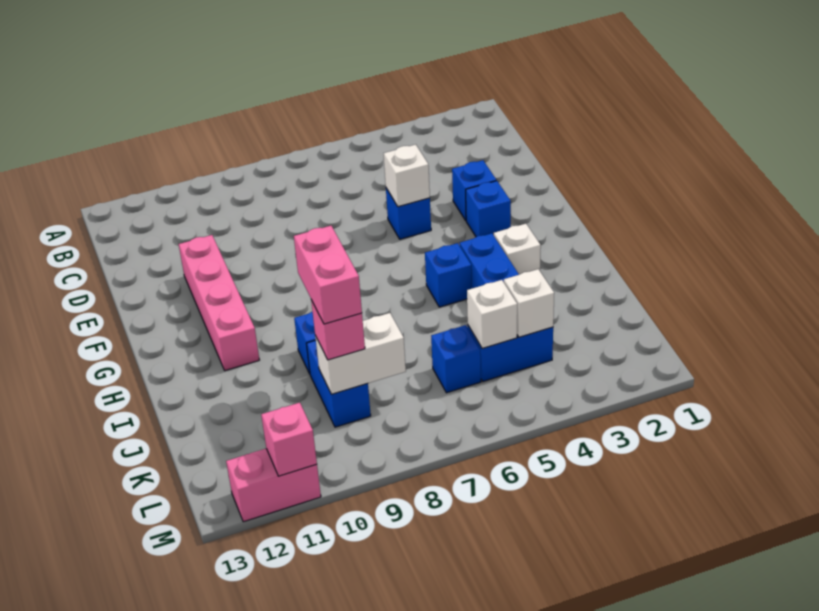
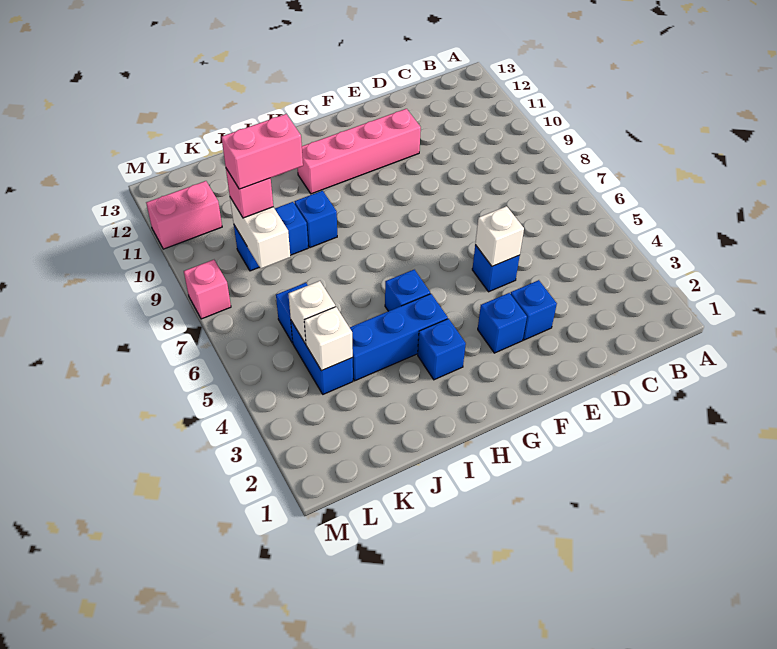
white 1x1 brick [494,224,541,275] -> blue 1x1 brick [418,319,466,380]
pink 1x2 brick [226,449,321,522] -> pink 1x2 brick turned to [146,181,222,249]
pink 1x1 brick [261,403,317,476] -> pink 1x1 brick moved to [184,260,231,319]

